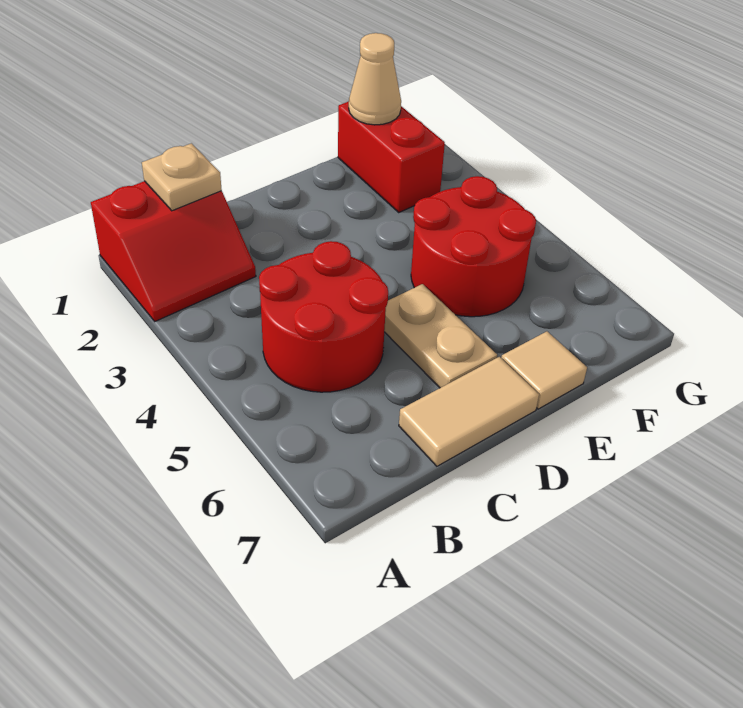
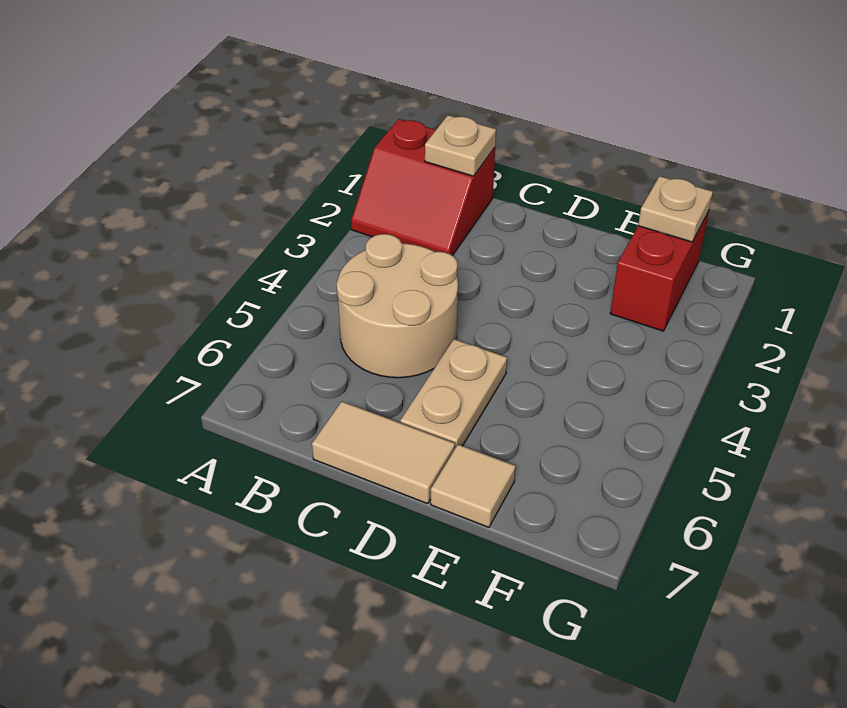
red 2x2 round brick [259,241,388,392] -> tan 2x2 round brick [337,234,458,378]
red 2x2 round brick [411,176,536,317] -> none
tan 1x1 cone [349,33,401,125] -> tan 1x1 plate [638,176,713,242]

